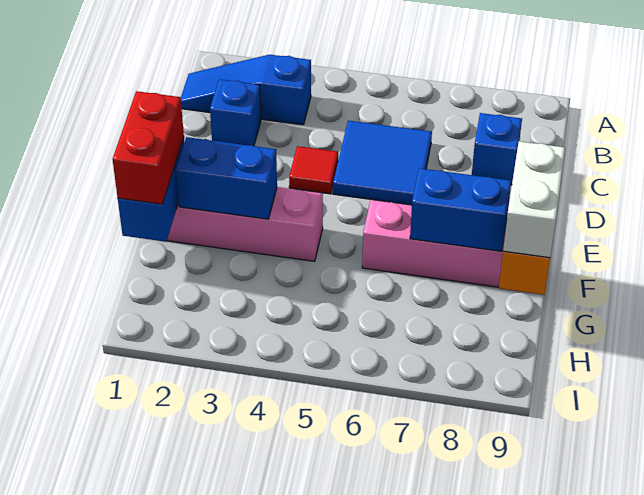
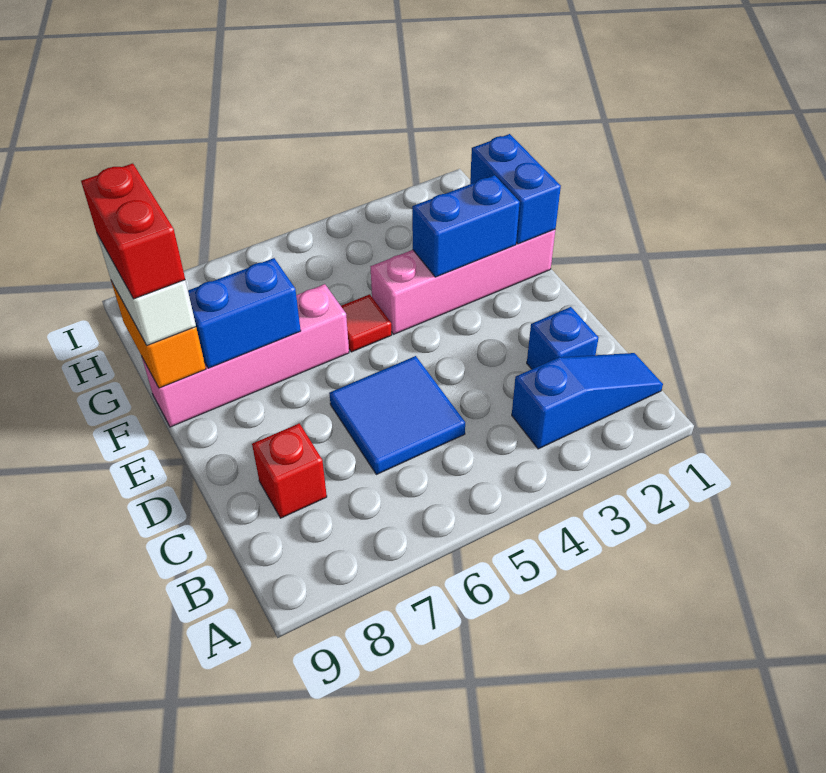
blue 1x1 brick [472,113,522,185] -> red 1x1 brick [252,423,327,518]
red 1x1 tile [289,146,338,194] -> red 1x1 tile moved to [341,294,392,352]
red 1x2 brick [112,91,184,204] -> red 1x2 brick moved to [81,163,185,299]

